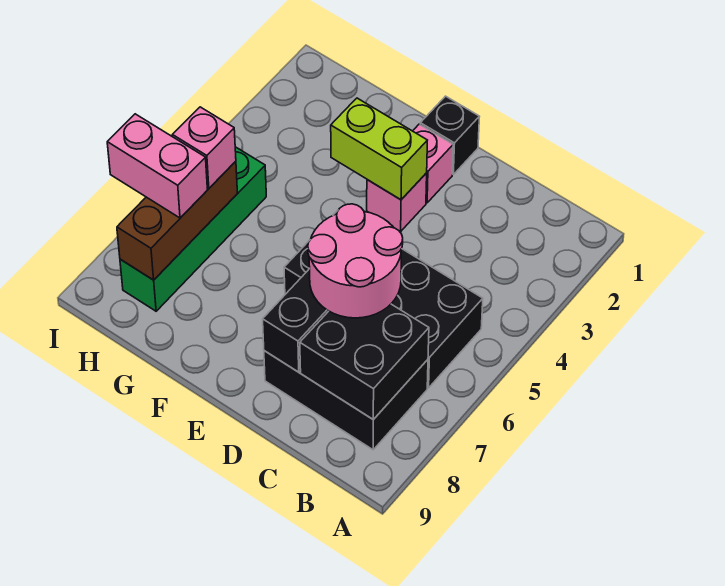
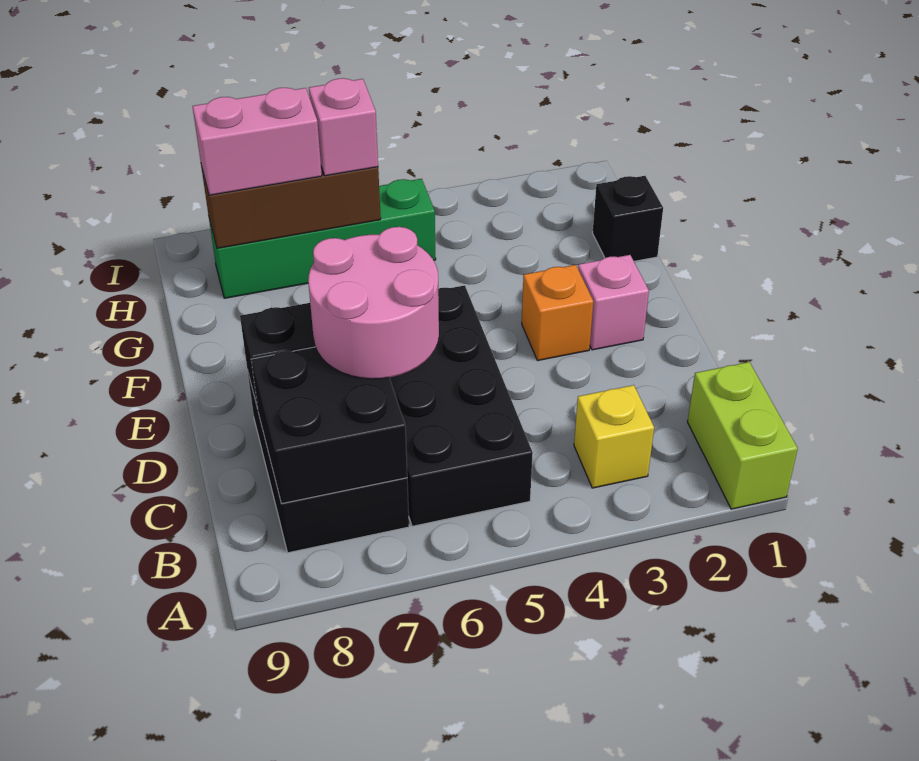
none -> yellow 1x1 brick [574,385,654,488]
black 1x1 brick [420,96,479,174] -> black 1x1 brick moved to [593,176,663,261]
pink 1x1 brick [367,173,427,231] -> orange 1x1 brick [522,265,593,361]
lime 1x2 brick [331,98,427,200] -> lime 1x2 brick moved to [688,362,798,509]
pink 1x2 brick [107,114,207,218] -> pink 1x2 brick turned to [192,88,322,195]

